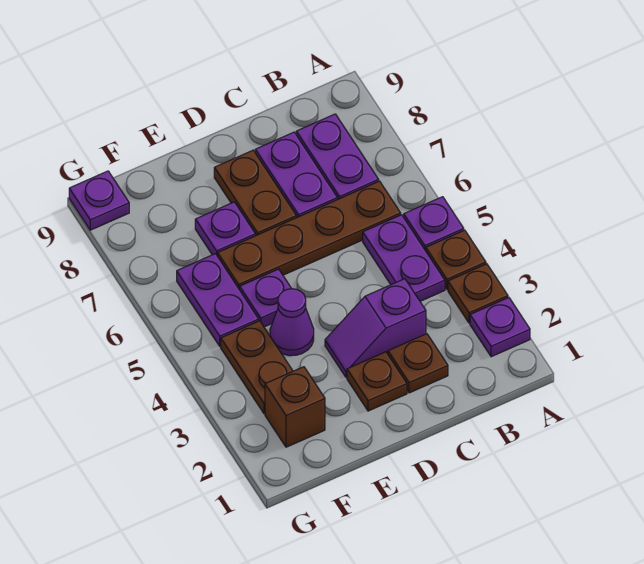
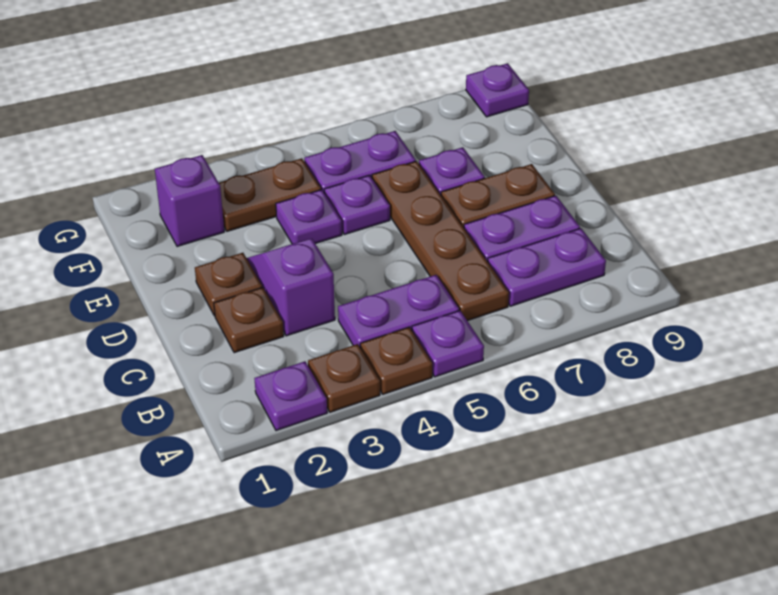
purple 1x1 cone [270,289,314,356] -> purple 1x1 plate [276,190,342,244]
brown 1x1 brick [265,367,325,447] -> purple 1x1 brick [155,155,224,247]

